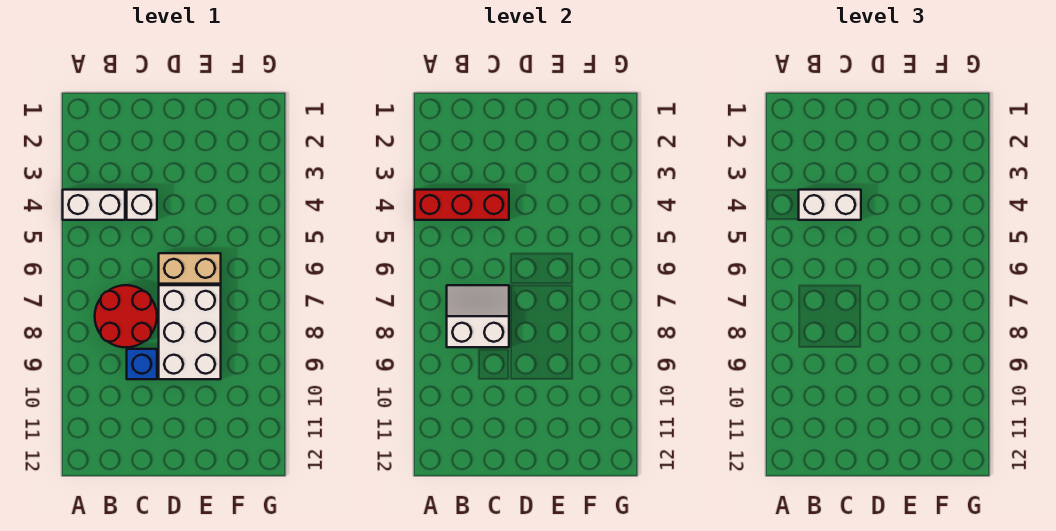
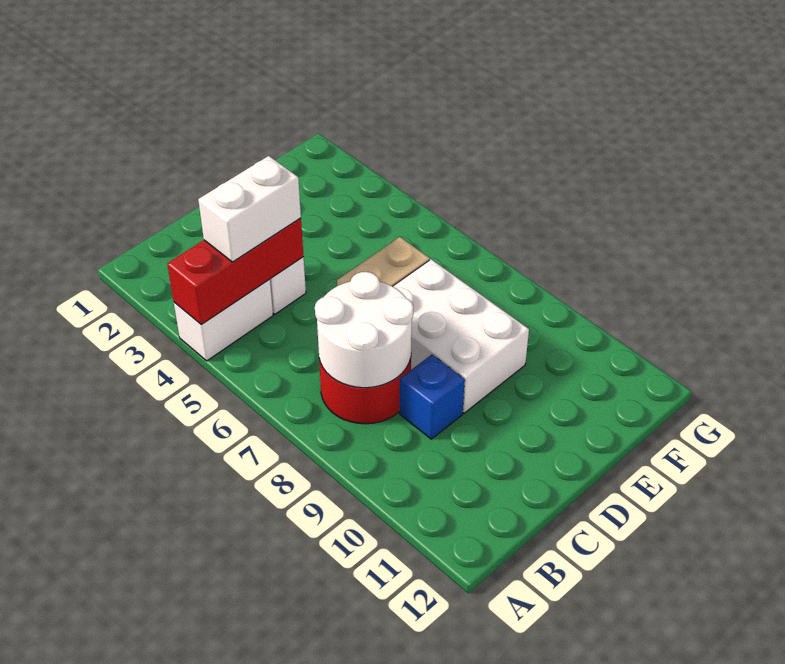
white 2x2 slope [447,285,509,347] -> white 2x2 round brick [315,272,413,388]

